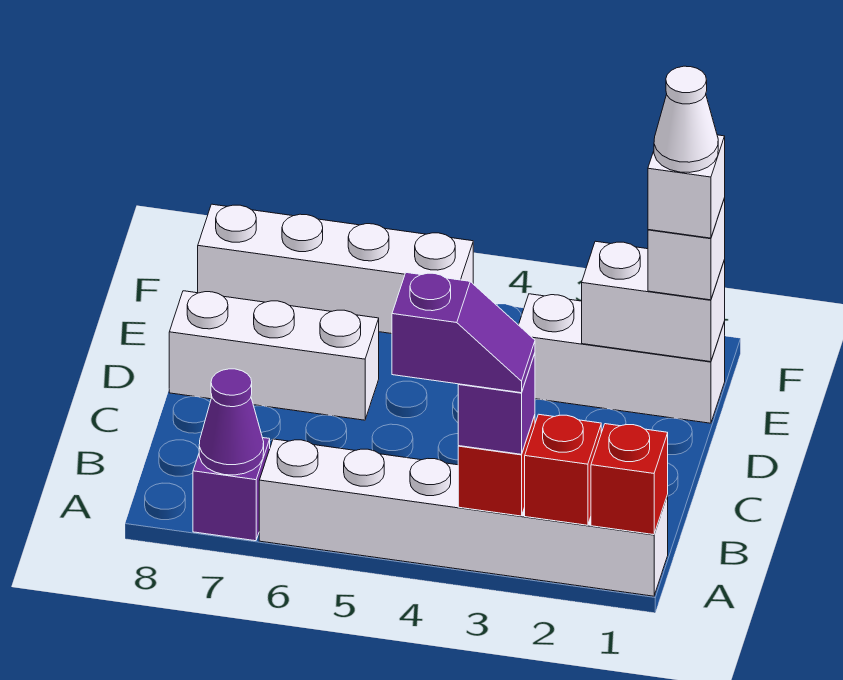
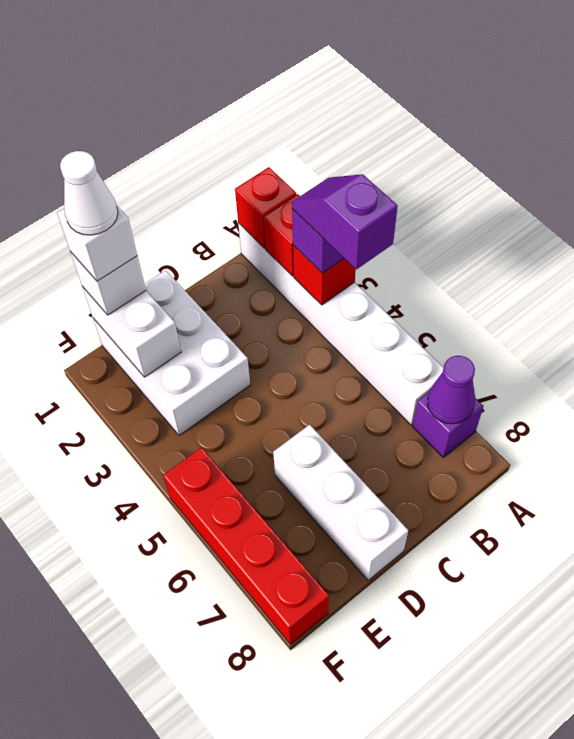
white 1x3 brick [519,294,725,423] -> white 2x3 brick [93,270,250,436]
white 1x4 brick [198,204,473,334] -> red 1x4 brick [163,447,329,644]

